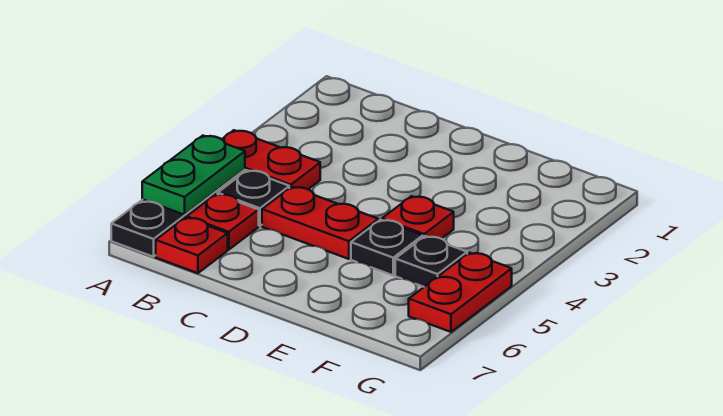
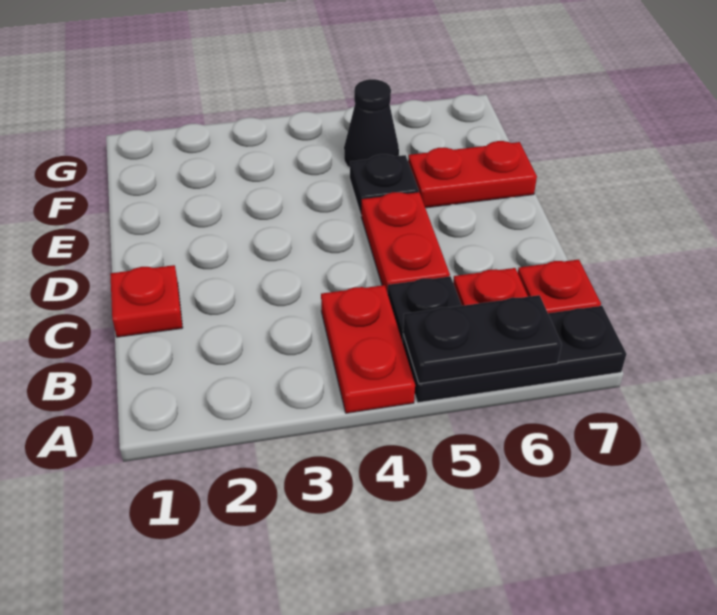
green 1x2 plate [142,136,245,215] -> black 1x2 plate [403,295,562,384]
red 1x1 plate [382,196,454,239] -> red 1x1 plate moved to [110,265,183,337]
black 1x1 plate [395,236,467,287] -> black 1x1 cone [344,79,399,168]
red 1x2 plate [409,253,512,332] -> red 1x2 plate moved to [408,141,537,208]

